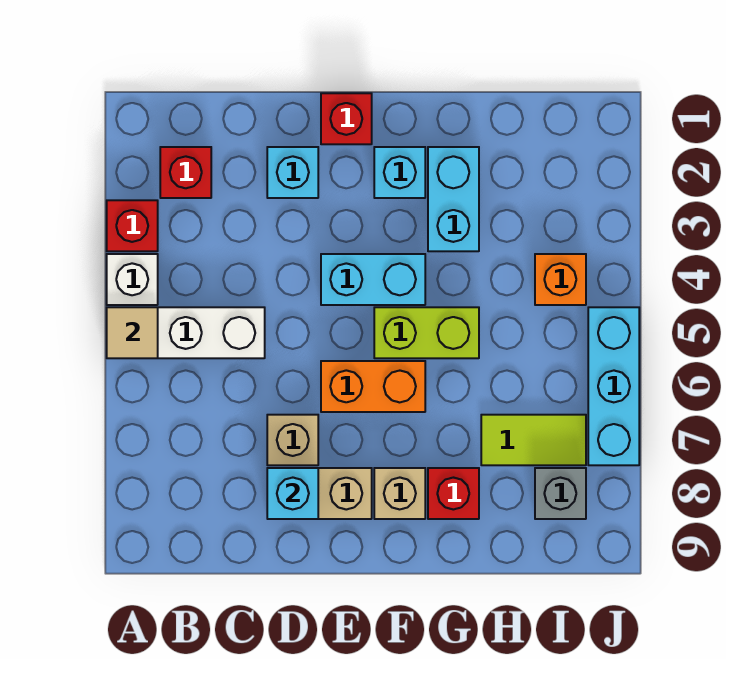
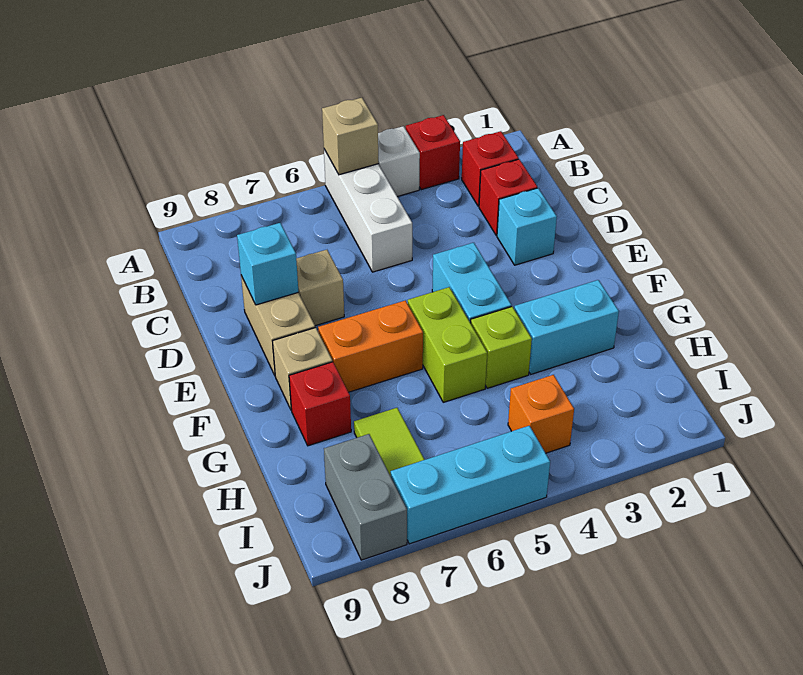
tan 1x1 tile [107,307,158,358] -> tan 1x1 brick [322,98,378,175]
red 1x1 brick [321,93,372,144] -> red 1x1 brick moved to [479,159,537,235]
orange 1x2 brick [321,361,425,412] -> orange 1x2 brick turned to [318,300,423,392]
cyan 1x1 brick [374,147,425,198] -> none
none -> lime 1x1 brick [471,306,532,388]
grey 1x1 brick [535,468,586,519] -> grey 1x2 brick [324,434,407,560]

